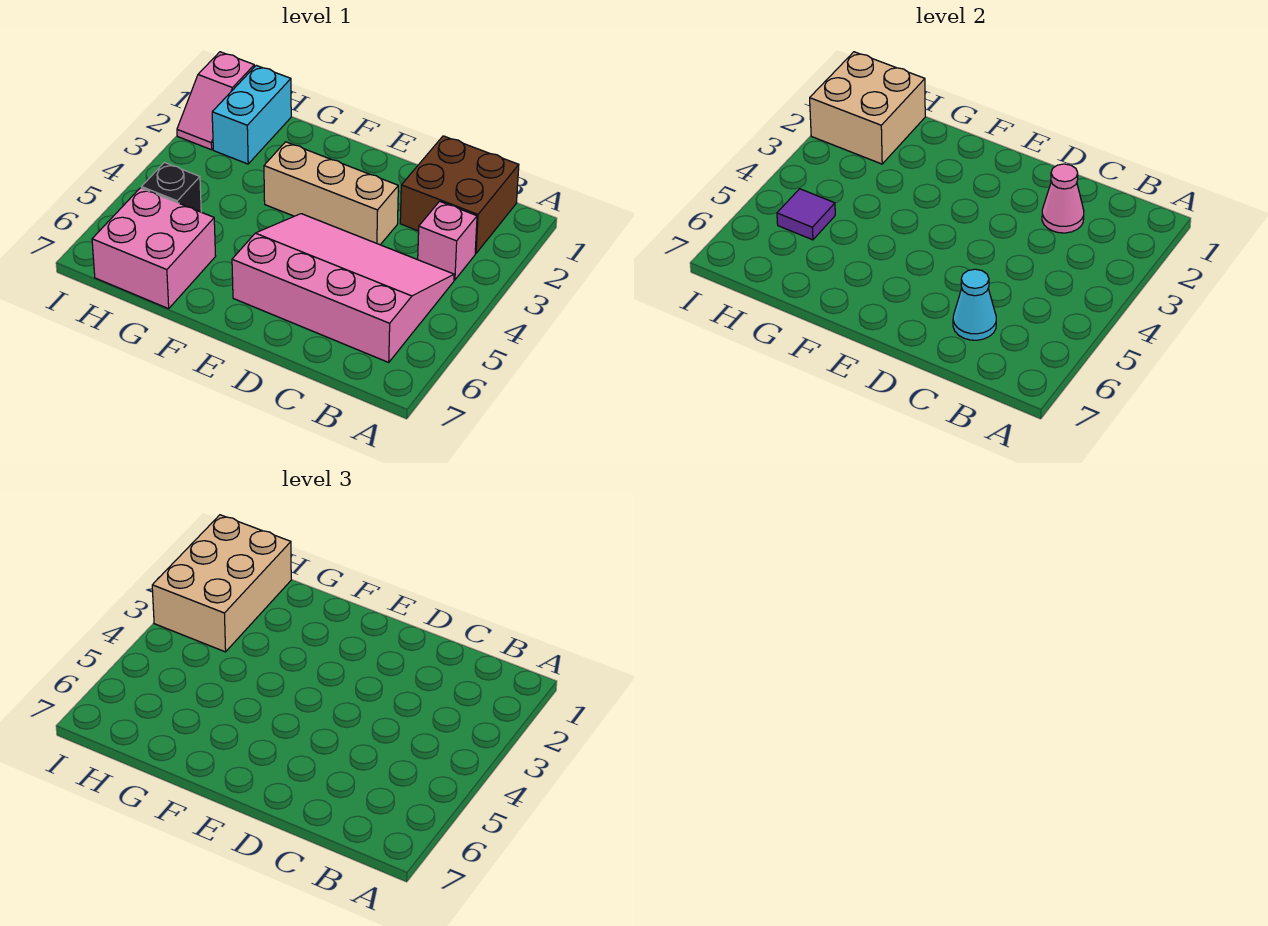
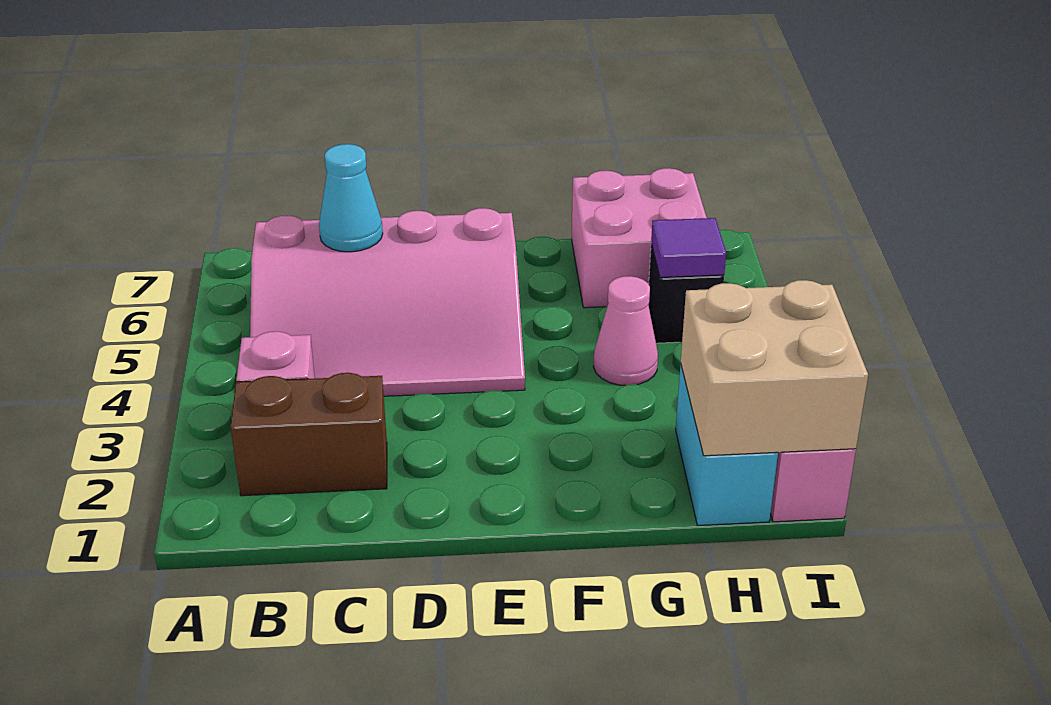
brown 2x2 brick [400,136,519,253] -> brown 1x2 brick [231,373,387,496]
pink 1x1 cone [1042,164,1084,233] -> pink 1x1 cone moved to [593,276,658,385]
tan 1x3 brick [264,142,398,245] -> none
tan 2x3 brick [152,515,291,652] -> none

